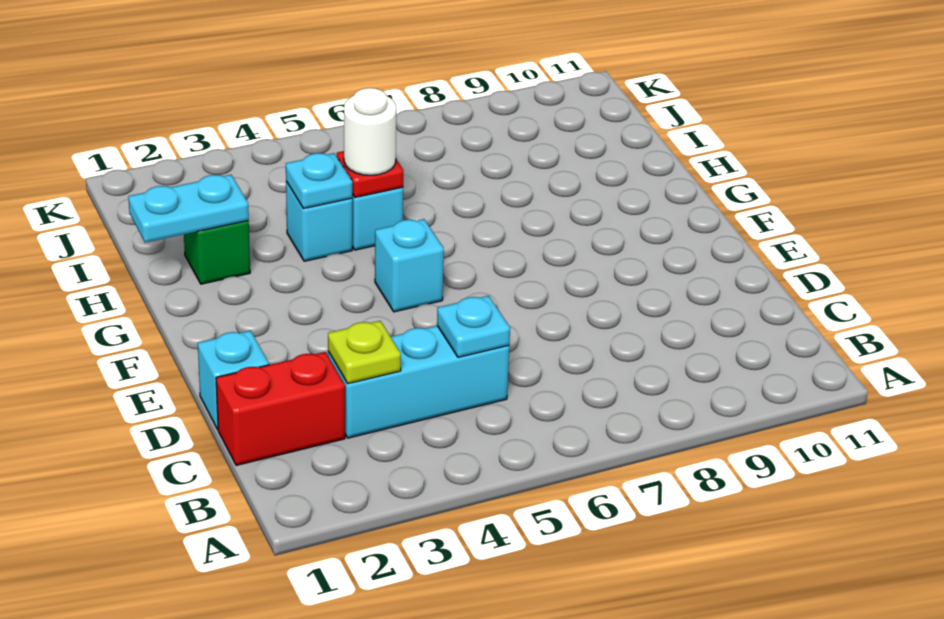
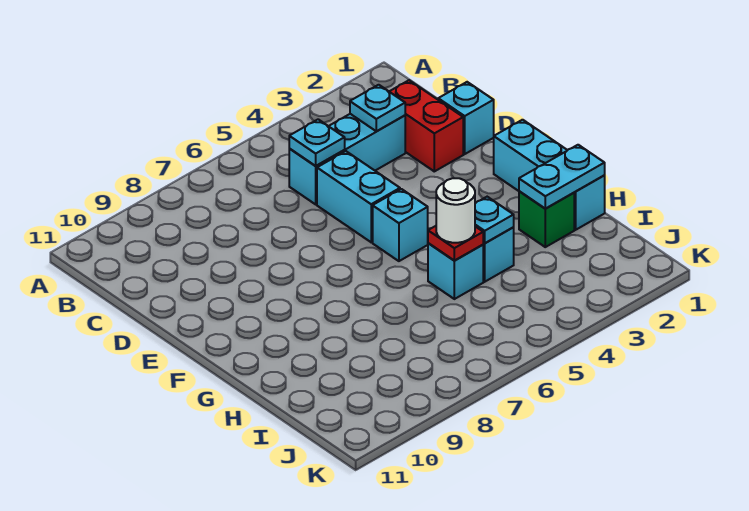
red 1x2 brick [216,352,345,465] -> red 1x2 brick turned to [389,80,463,171]
lime 1x1 plate [328,321,401,384] -> cyan 1x1 plate [350,85,405,131]
none -> cyan 1x2 brick [317,151,400,242]
none -> cyan 1x3 brick [494,120,605,230]

